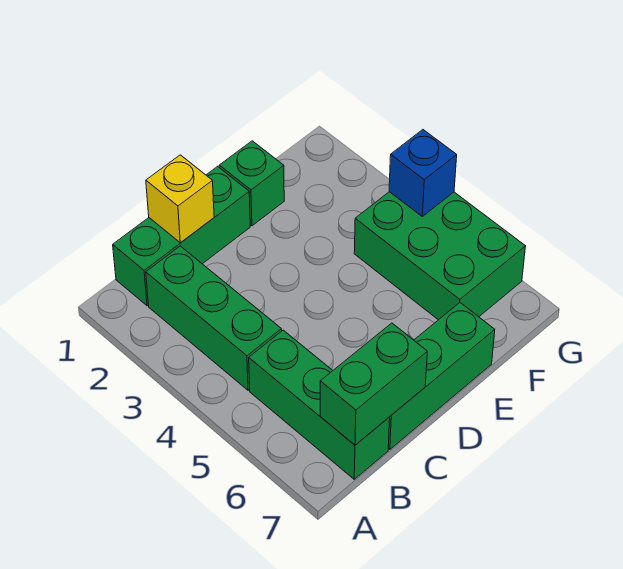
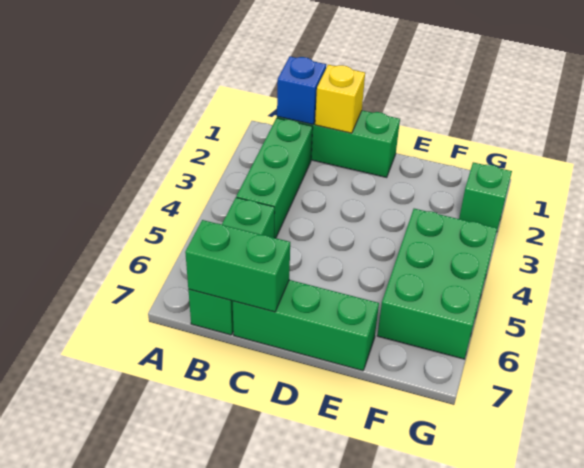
green 1x1 brick [219,141,284,226] -> green 1x1 brick moved to [459,162,512,230]
blue 1x1 brick [389,130,457,216] -> blue 1x1 brick moved to [277,57,326,124]

